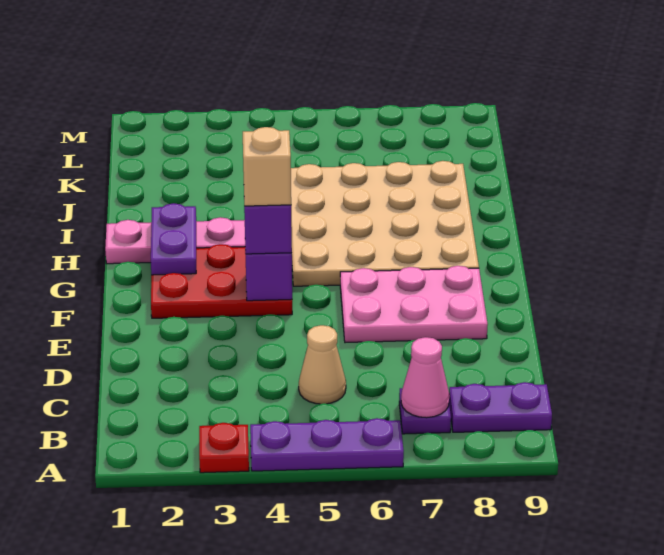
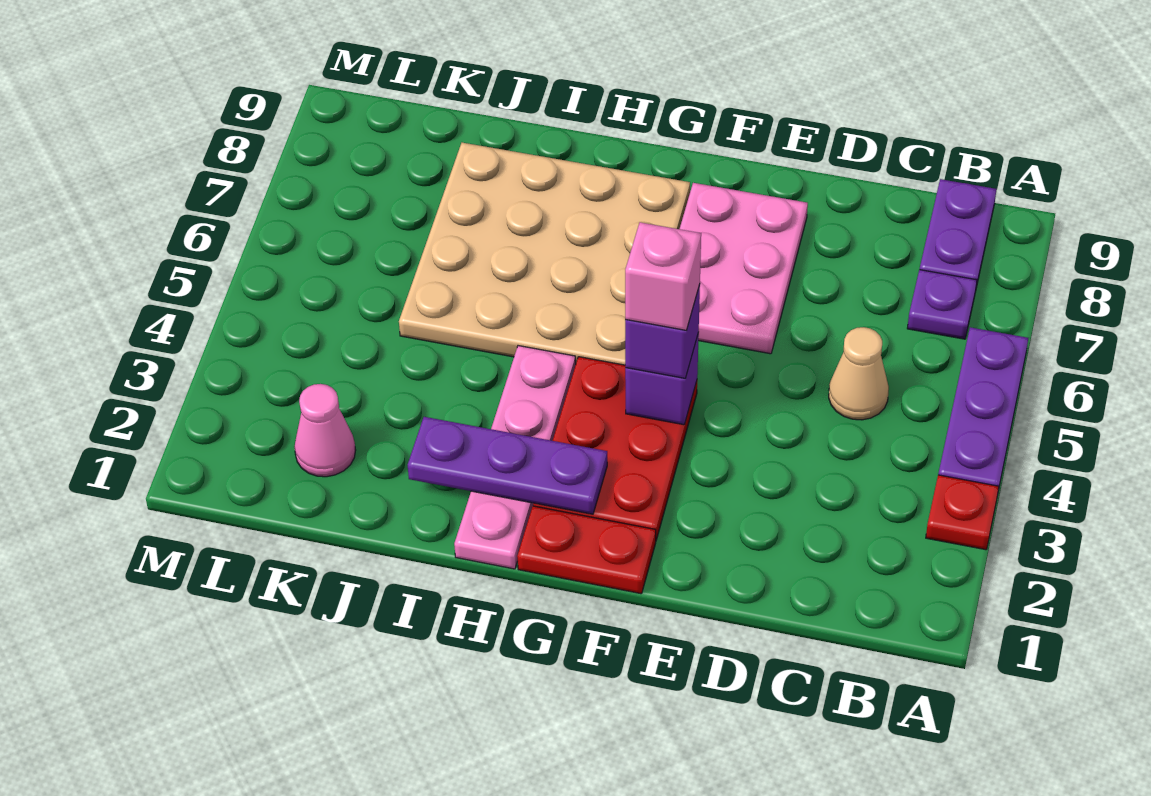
pink 1x1 cone [401,337,449,418] -> pink 1x1 cone moved to [294,384,356,477]
none -> red 1x2 plate [517,506,656,594]
tan 1x1 brick [243,127,291,206] -> pink 1x1 brick [625,222,701,331]
purple 1x2 plate [151,203,196,275] -> purple 1x3 plate [408,417,607,514]

